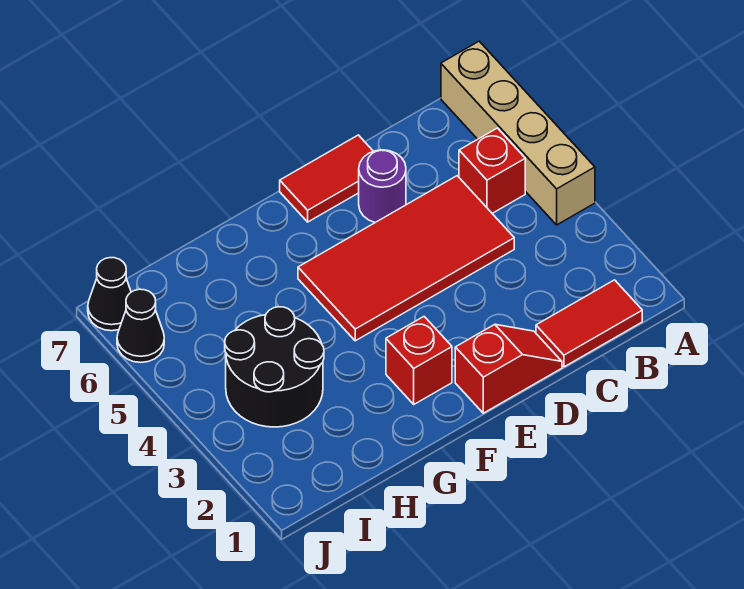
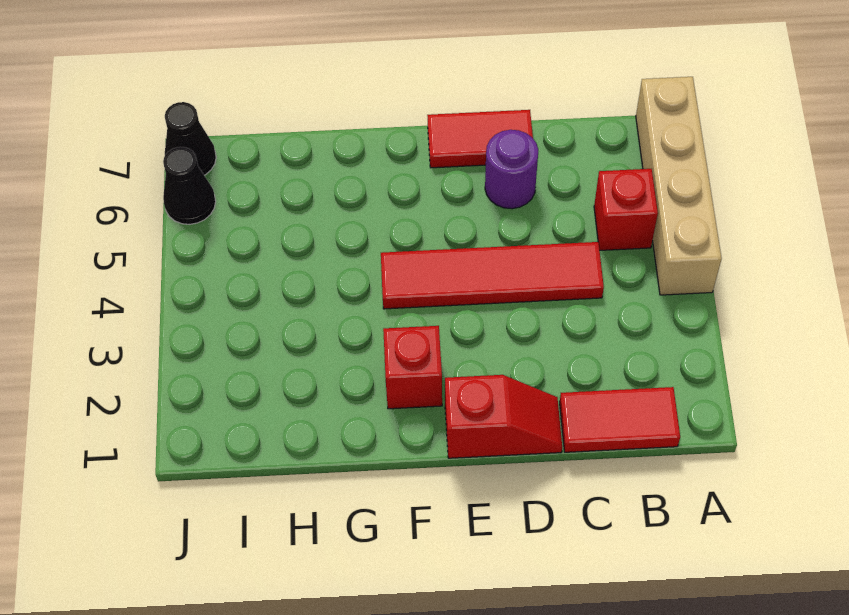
red 2x4 tile [298,176,514,341] -> red 1x4 tile [381,242,604,309]
black 2x2 round brick [225,307,324,427] -> none

